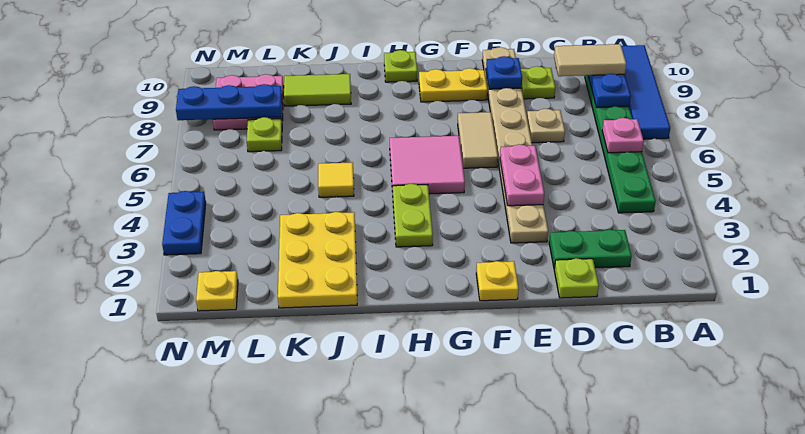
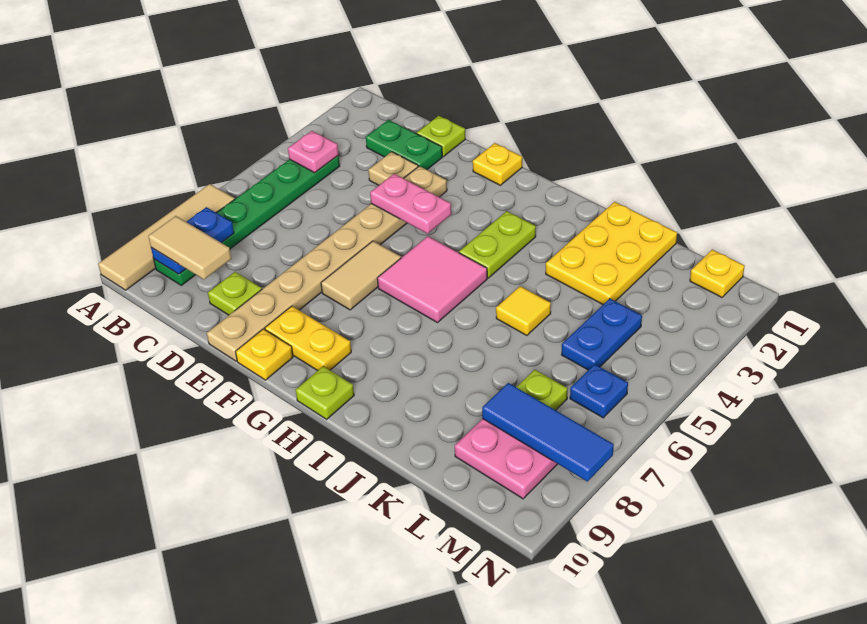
blue 1x4 tile [621,45,670,139] -> tan 1x4 tile [98,184,235,290]
pink 1x1 plate [602,118,644,153] -> pink 1x1 plate moved to [288,131,339,173]
tan 1x1 plate [527,109,565,143] -> tan 1x1 plate moved to [368,152,418,185]
pink 1x2 plate [500,144,544,206] -> pink 1x2 plate turned to [370,174,451,234]
blue 1x1 plate [486,56,522,89] -> blue 1x1 plate moved to [570,364,628,418]
none -> yellow 1x1 plate [236,329,293,380]
lime 1x2 tile [284,74,351,106] -> none
blue 1x3 plate [176,84,282,120] -> blue 1x3 tile [482,383,614,482]
blue 1x2 plate [162,191,206,255] -> blue 1x2 plate moved to [562,299,642,370]

